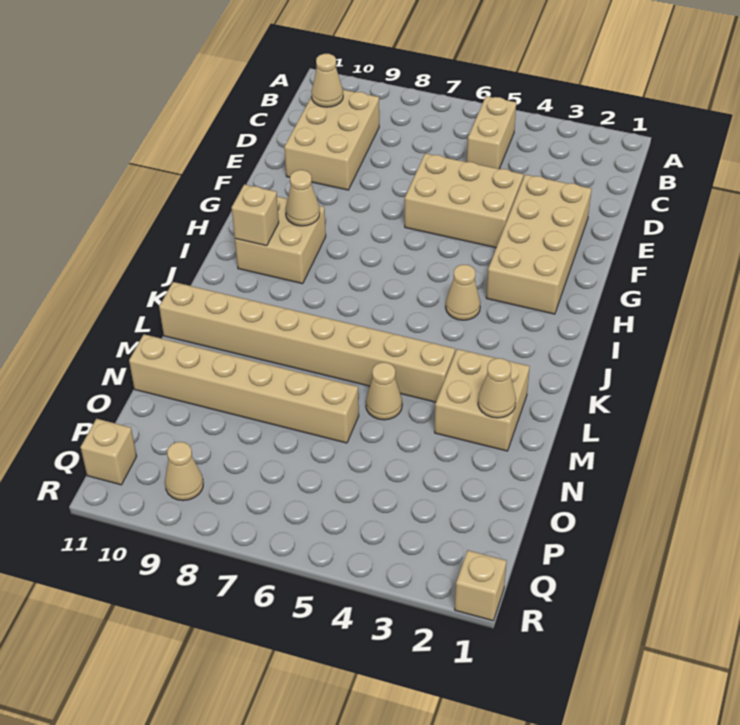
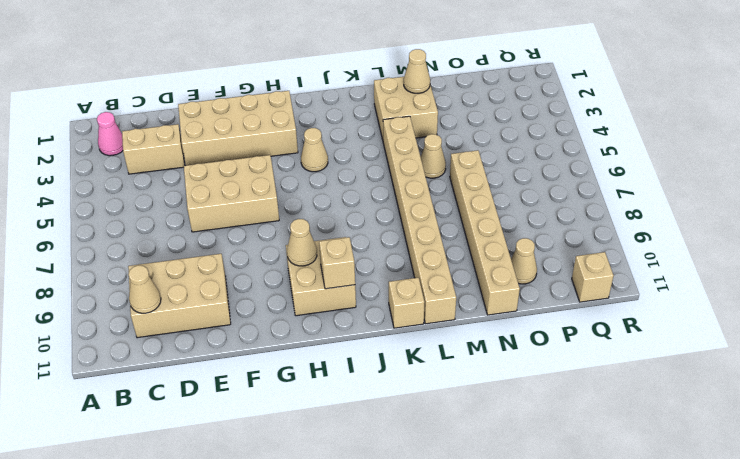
none -> pink 1x1 cone [97,112,123,156]
tan 1x2 brick [467,96,516,169] -> tan 1x2 brick moved to [122,124,184,174]
tan 2x3 brick [405,153,523,248] -> tan 2x3 brick turned to [184,155,279,232]
tan 1x1 cone [165,442,203,501] -> tan 1x1 cone moved to [511,238,537,284]
tan 1x1 brick [455,550,506,621] -> tan 1x1 brick moved to [389,278,424,328]

